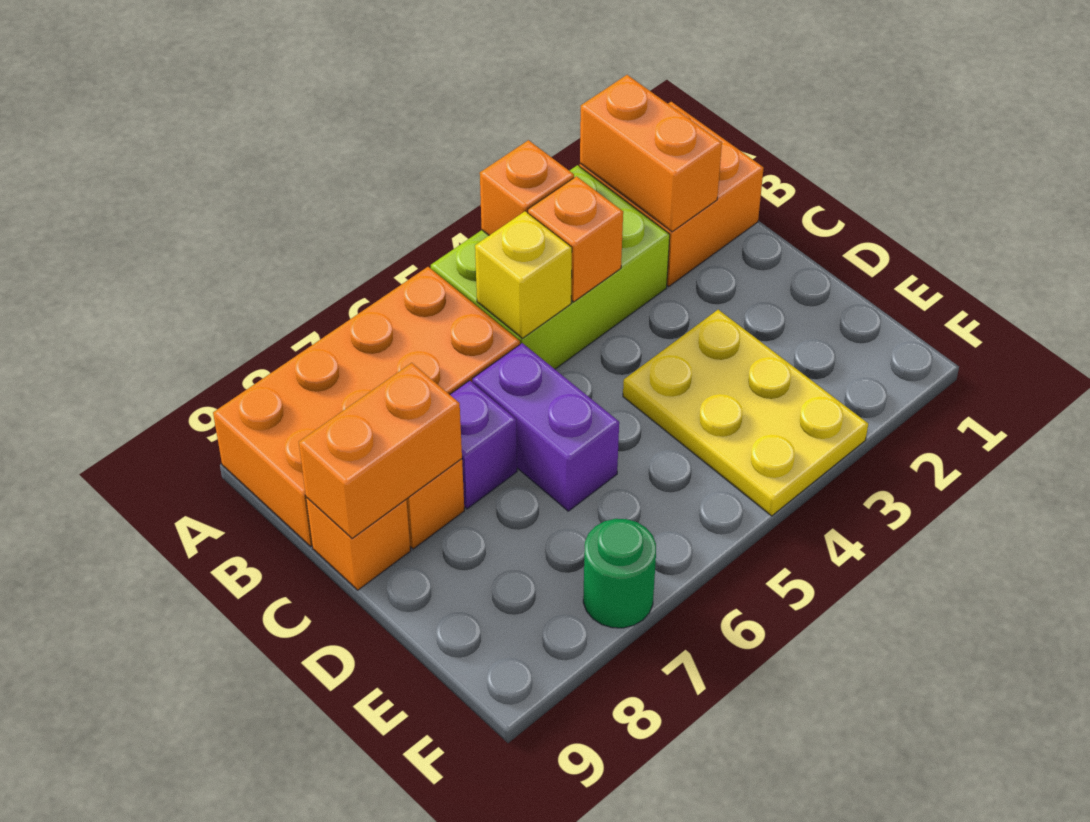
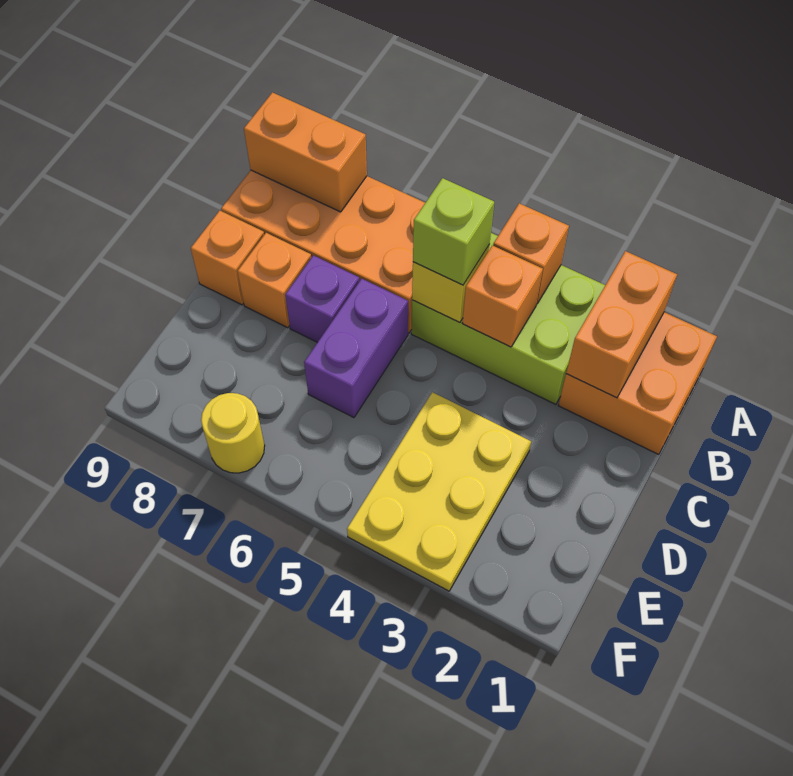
none -> lime 1x1 brick [413,178,494,285]
orange 1x2 brick [299,363,462,538] -> orange 1x2 brick moved to [244,92,367,212]
green 1x1 round brick [583,519,656,628] -> yellow 1x1 round brick [201,393,265,473]

